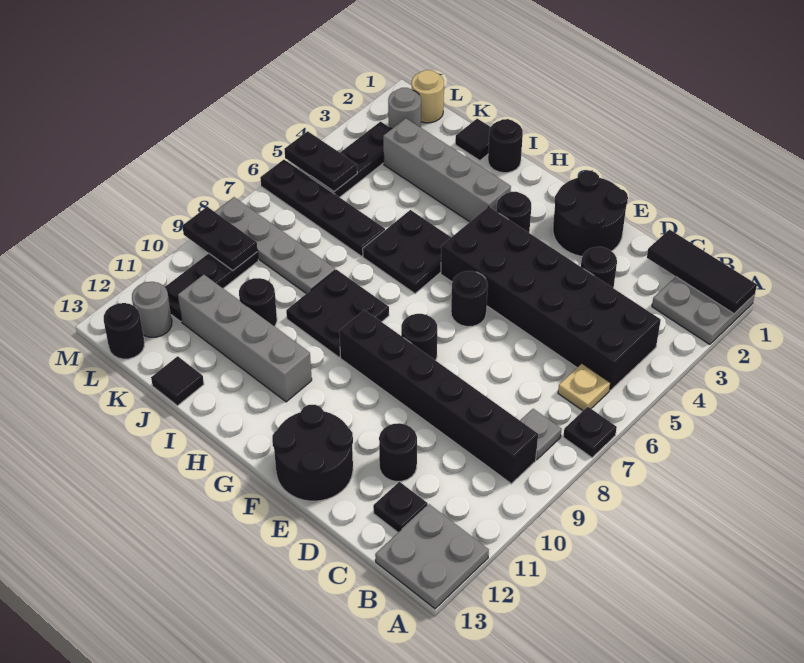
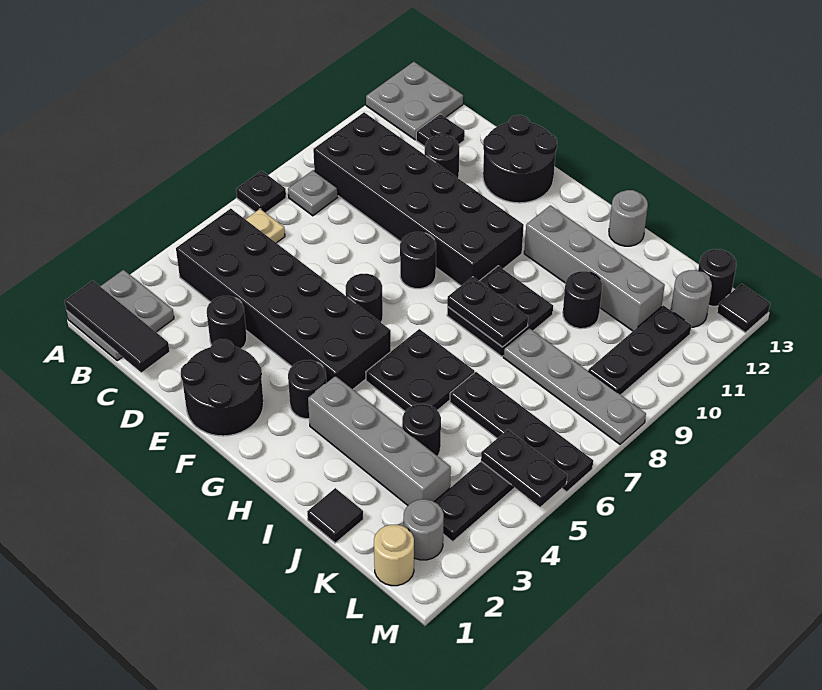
black 1x6 brick [339,310,538,484] -> black 2x6 brick [313,112,524,286]
black 1x1 round brick [488,119,523,173] -> black 1x1 round brick moved to [402,404,441,456]
none -> grey 1x1 round brick [609,190,648,246]
black 1x1 tile [151,356,204,406] -> black 1x1 tile moved to [717,284,770,333]
black 1x2 plate [182,207,258,270] -> black 1x2 plate moved to [447,277,528,347]

